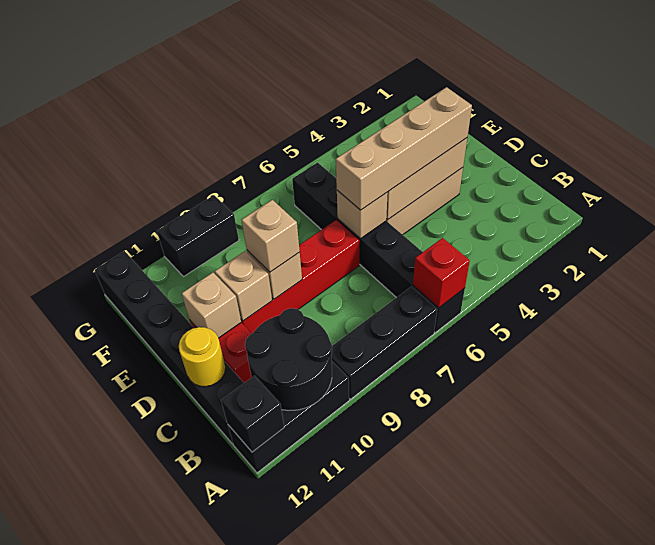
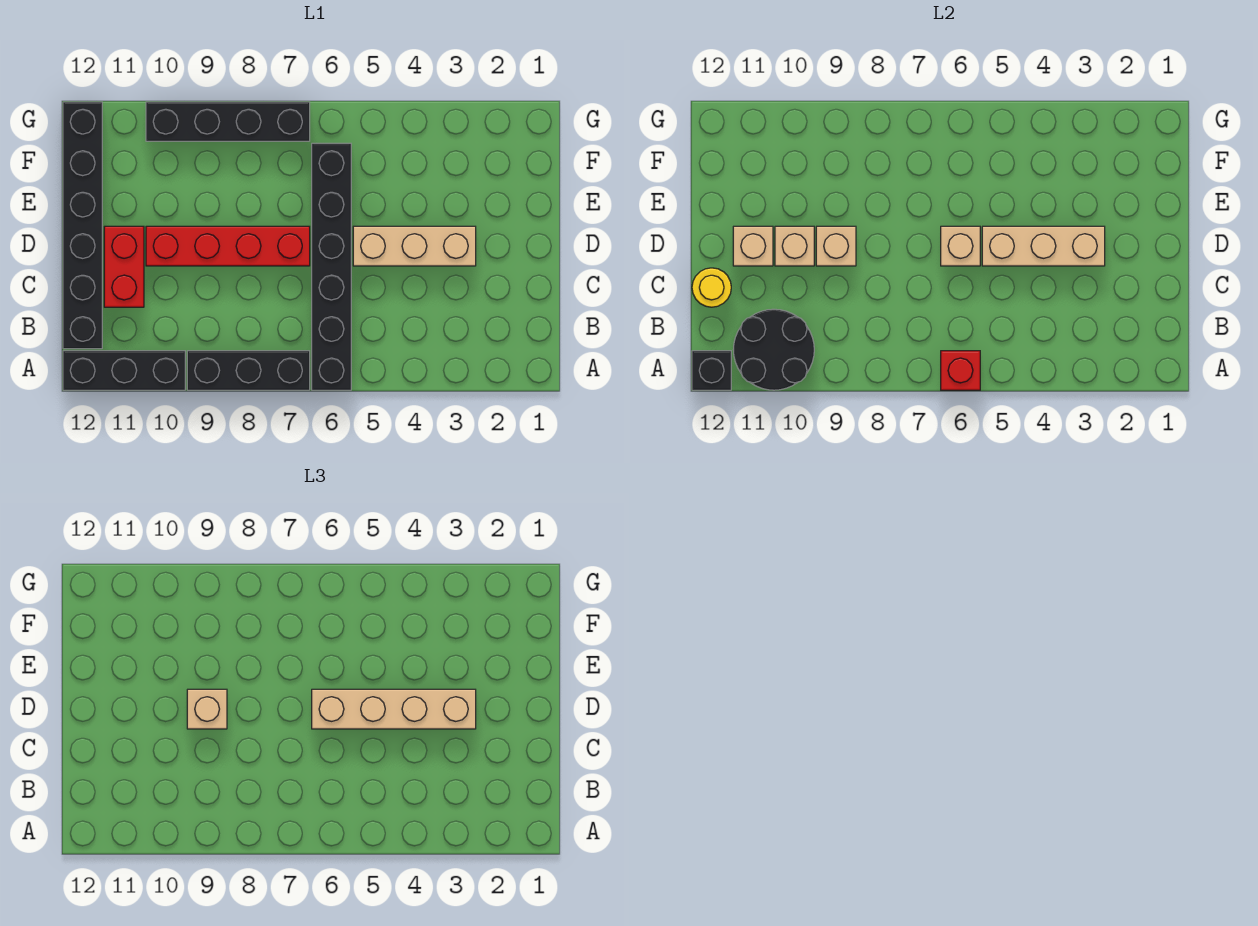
black 1x2 brick [157,195,239,277] -> black 1x4 brick [146,102,310,141]

